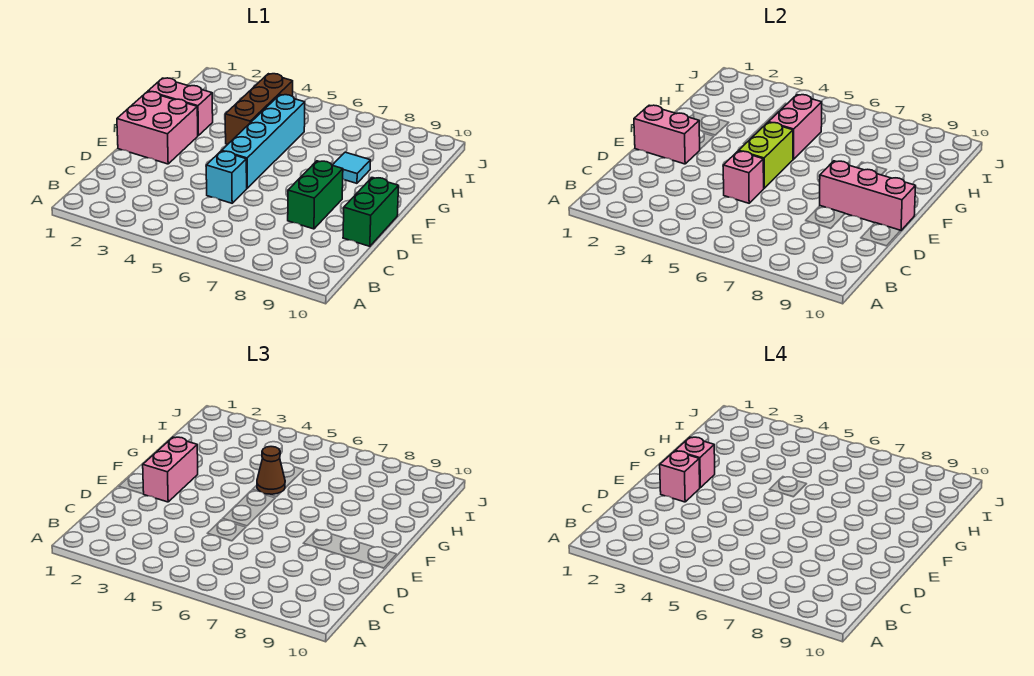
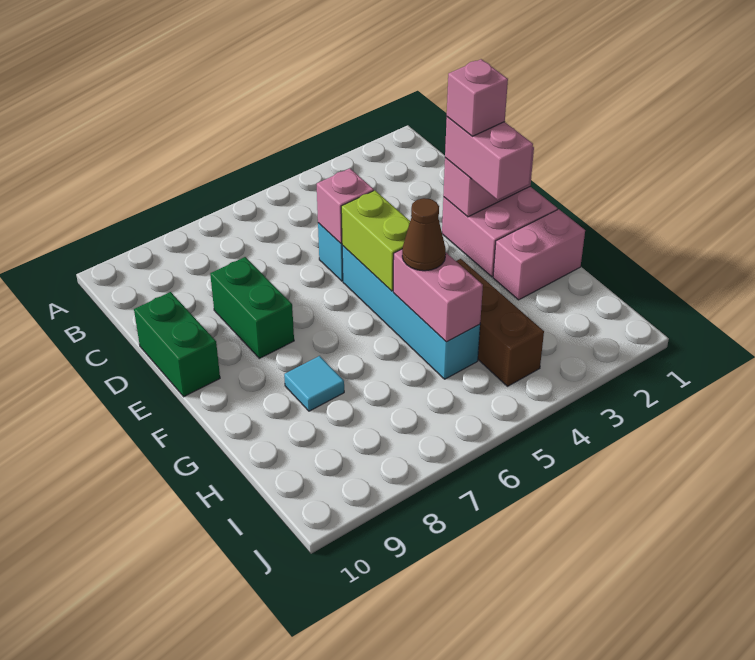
pink 1x3 brick [820,161,916,231] -> none
pink 1x1 brick [675,437,715,488] -> none

